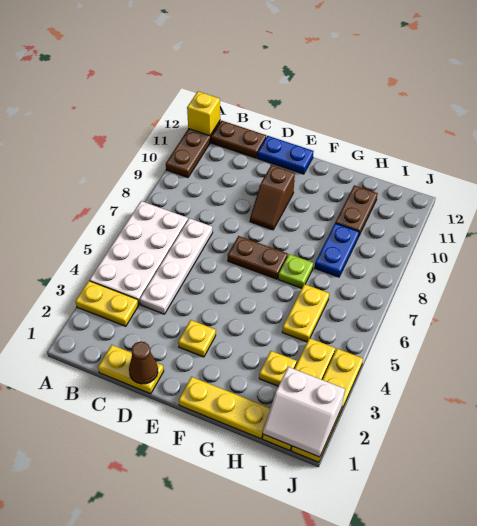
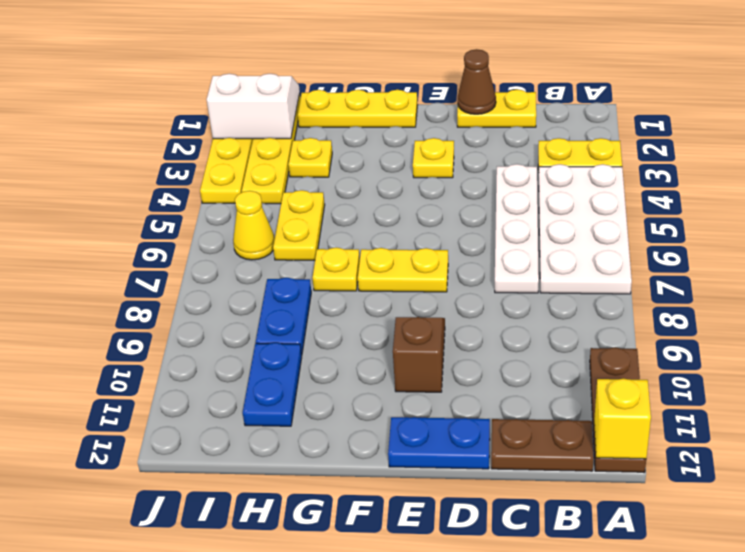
brown 1x2 plate [228,236,288,279] -> yellow 1x2 plate [358,248,448,292]
lime 1x1 plate [278,254,313,288] -> yellow 1x1 plate [312,247,360,291]
brown 1x2 plate [335,185,378,237] -> blue 1x2 plate [243,343,302,426]
none -> yellow 1x1 cone [233,191,275,260]

